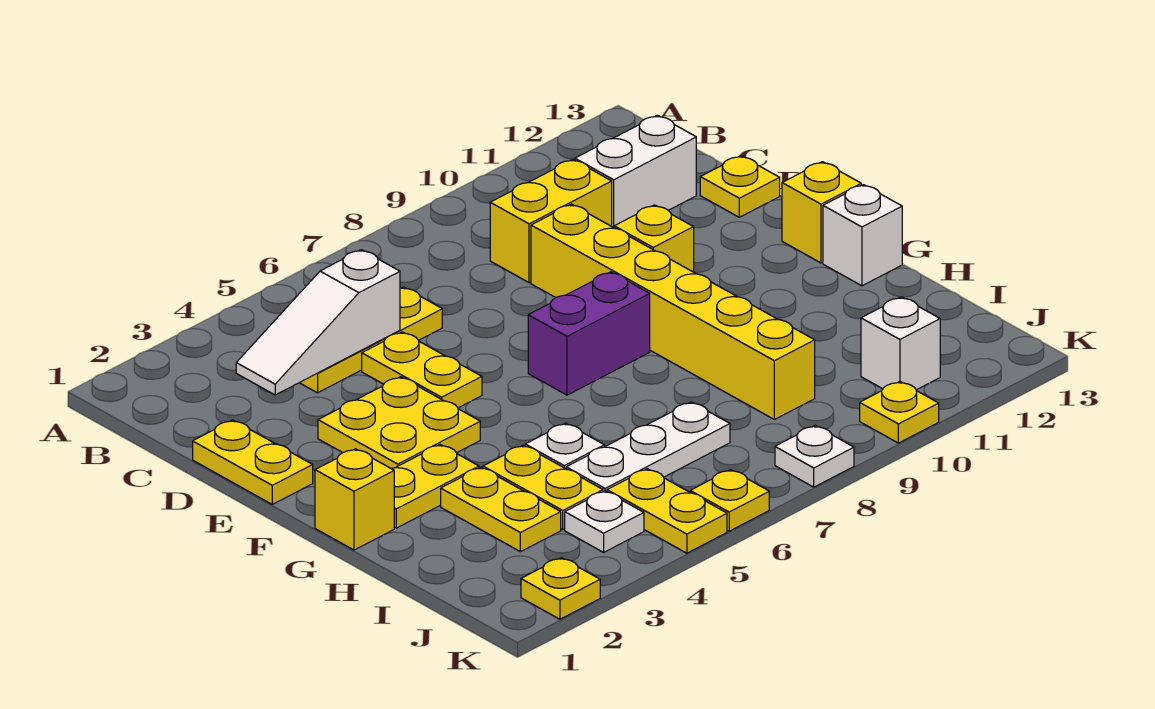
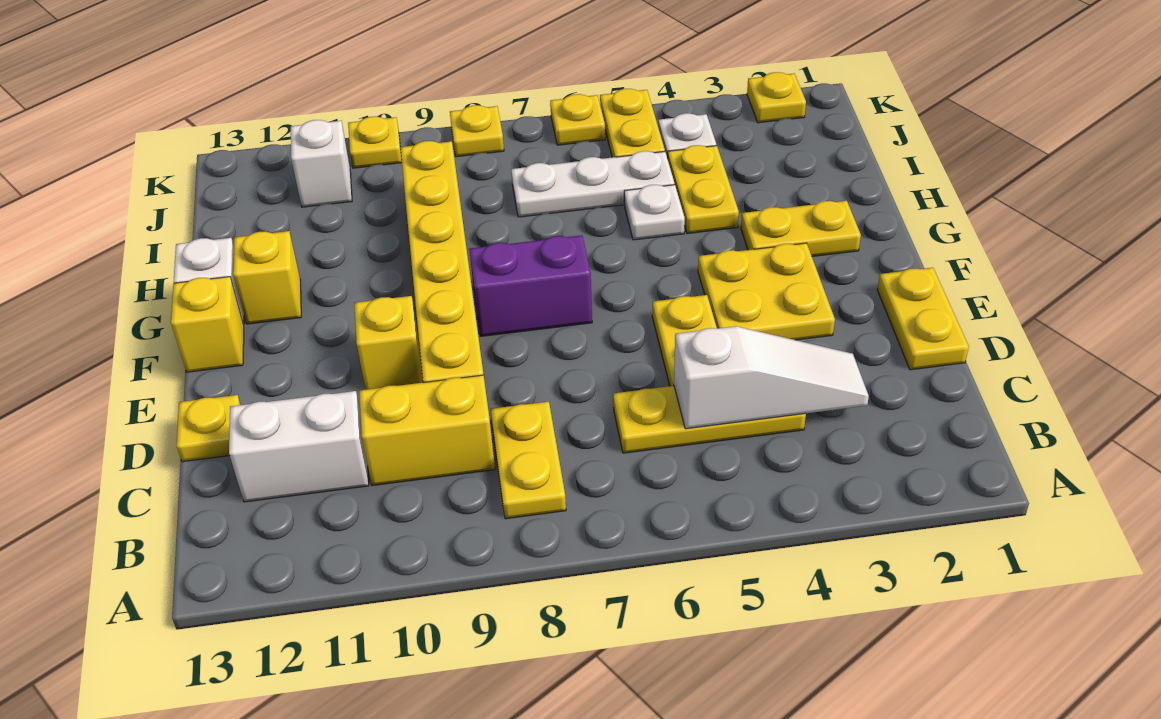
yellow 1x1 brick [315,449,394,550] -> yellow 1x1 brick moved to [233,231,301,324]
yellow 1x2 plate [441,467,561,552] -> yellow 1x2 plate moved to [490,402,566,519]
white 1x1 plate [775,426,854,487] -> yellow 1x1 plate [450,105,504,157]

